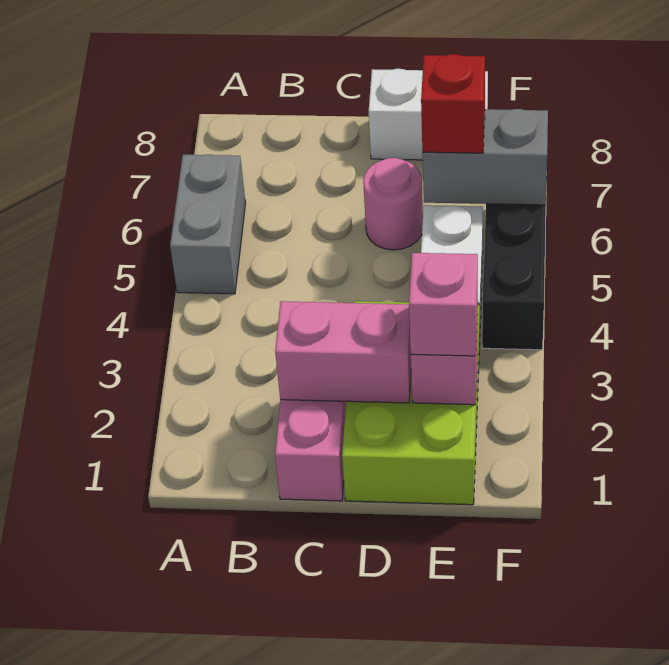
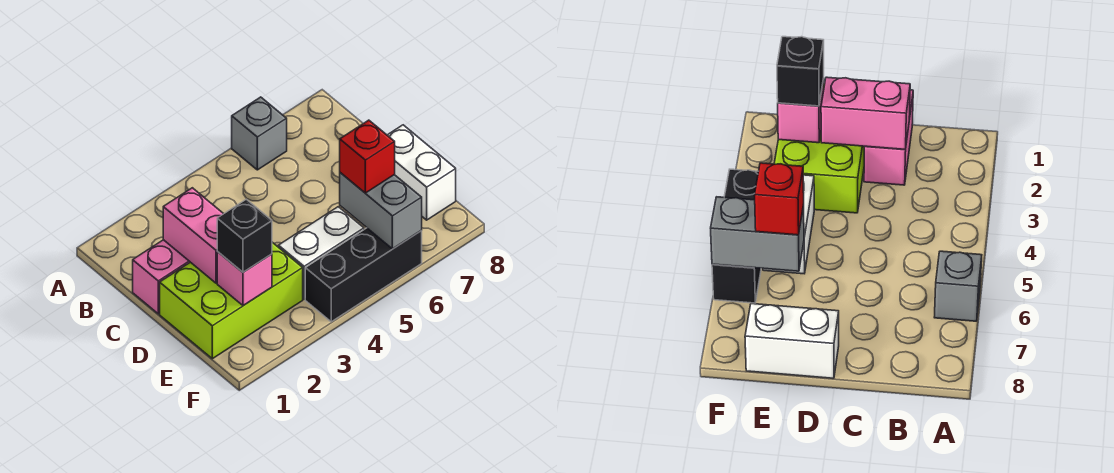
grey 1x2 brick [170,155,246,294] -> grey 1x1 brick [232,97,287,170]
pink 1x1 round brick [363,158,423,250] -> none
pink 1x1 brick [409,253,478,356] -> black 1x1 brick [217,199,272,272]

